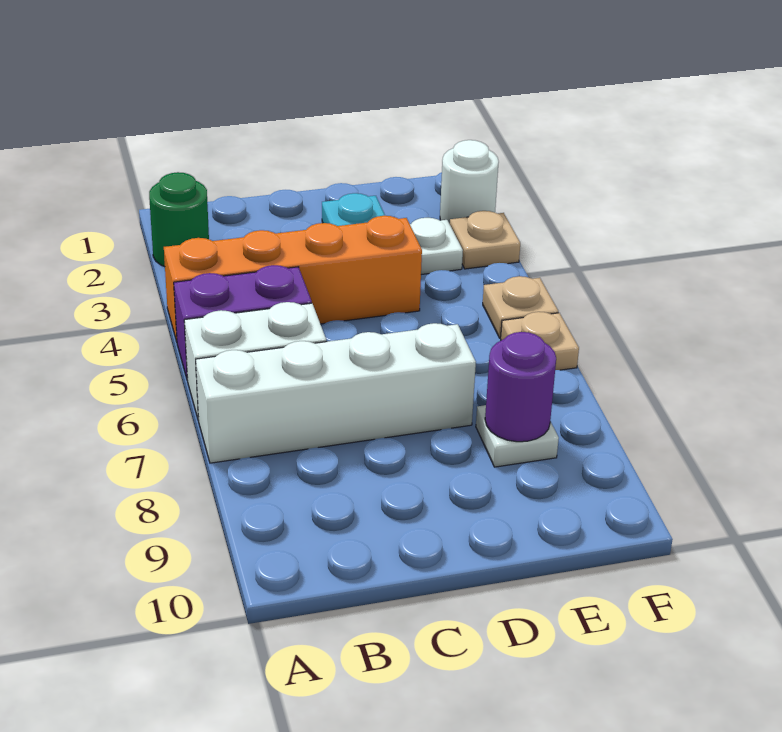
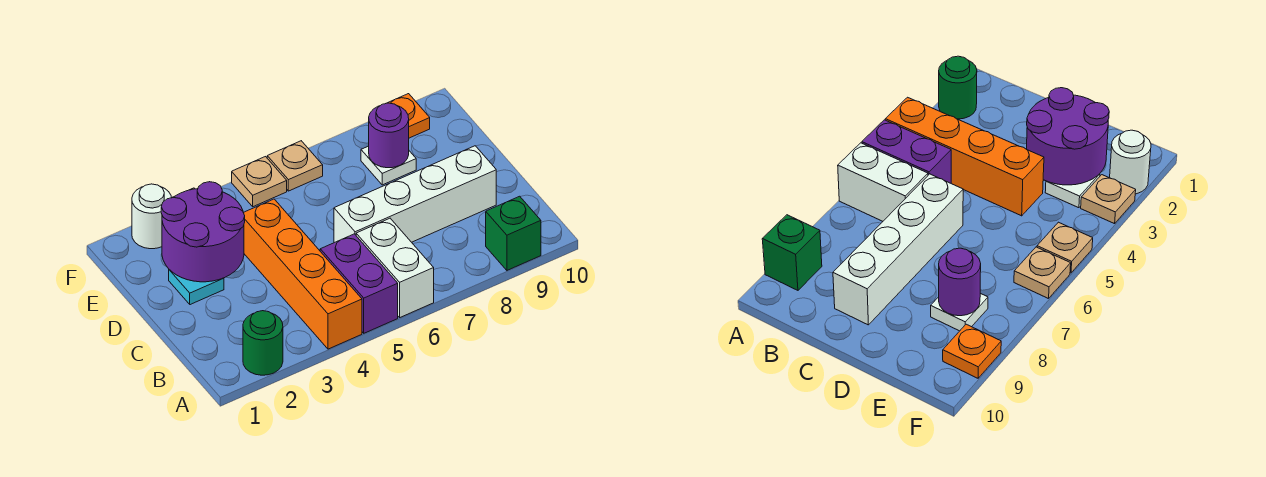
white 1x4 brick [196,323,476,463] -> white 1x4 brick turned to [334,146,496,243]
none -> green 1x1 brick [486,196,541,270]
none -> purple 2x2 round brick [161,182,245,282]
none -> orange 1x1 plate [388,94,430,138]

